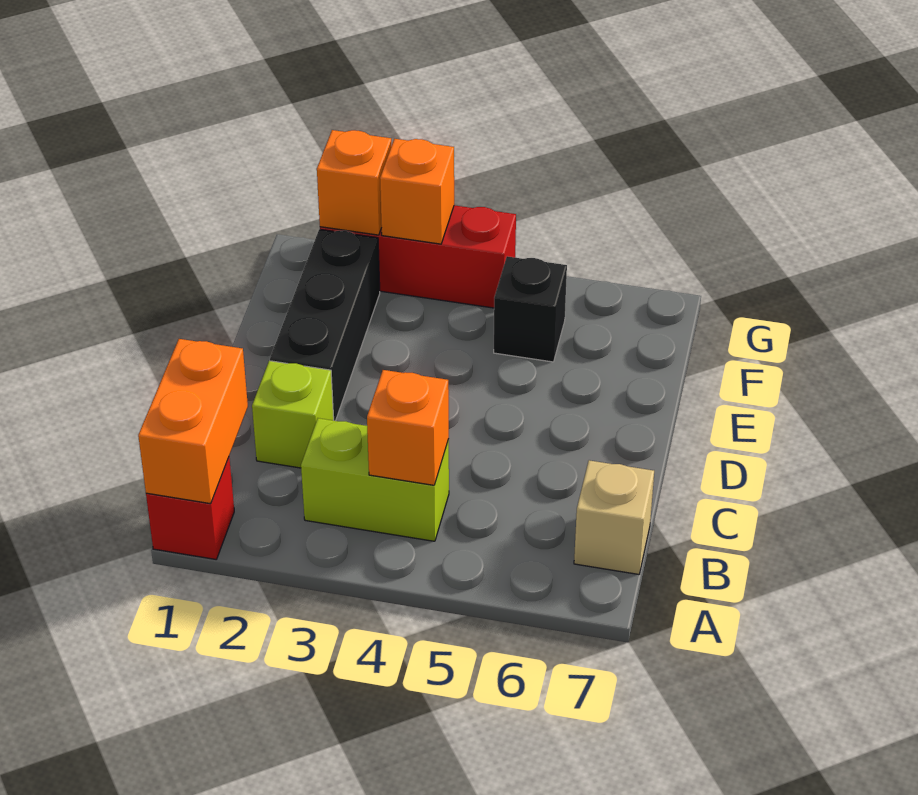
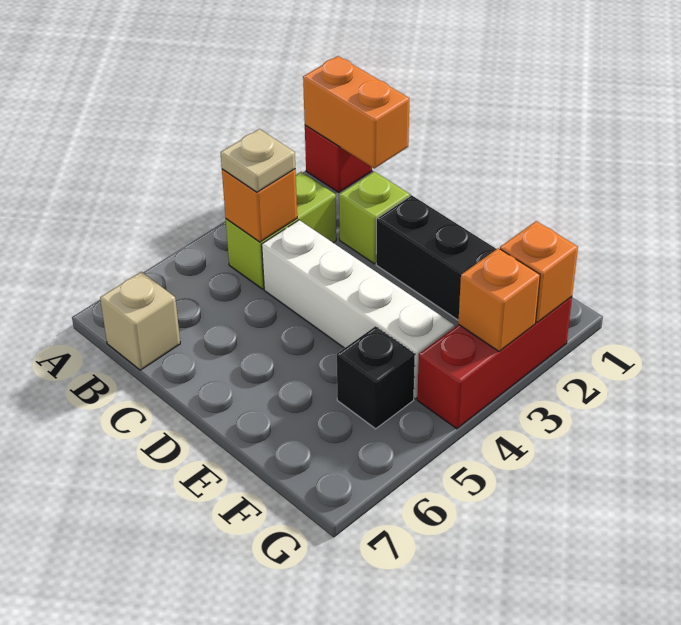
none -> tan 1x1 plate [220,129,295,192]
none -> white 1x4 brick [262,220,454,399]

